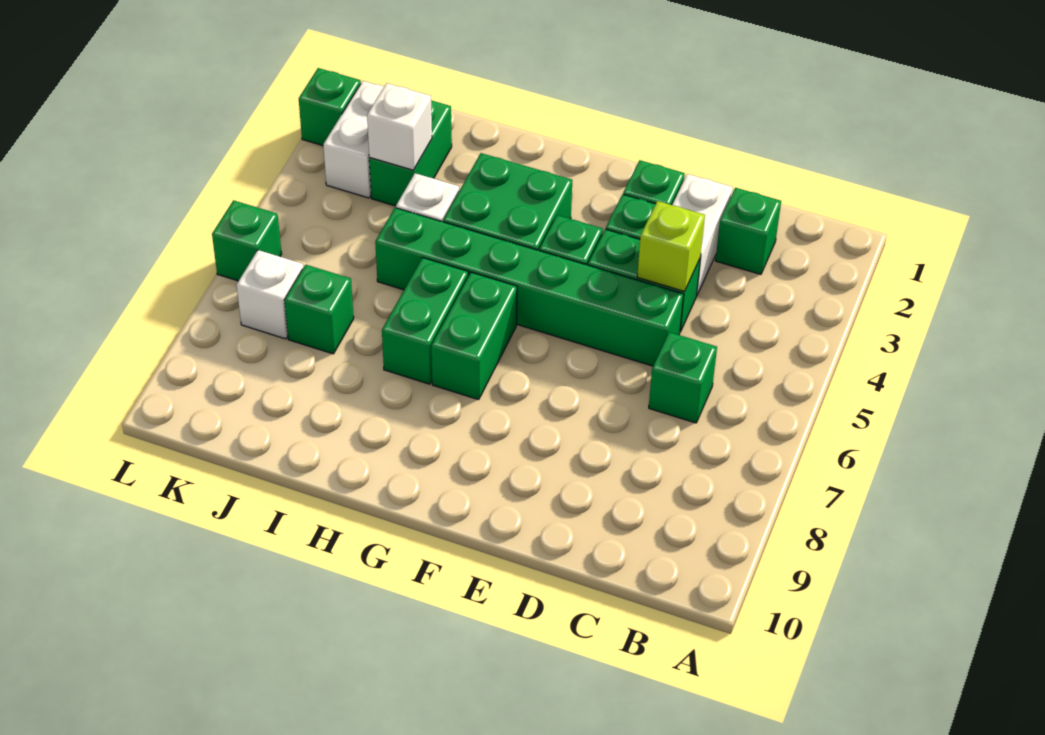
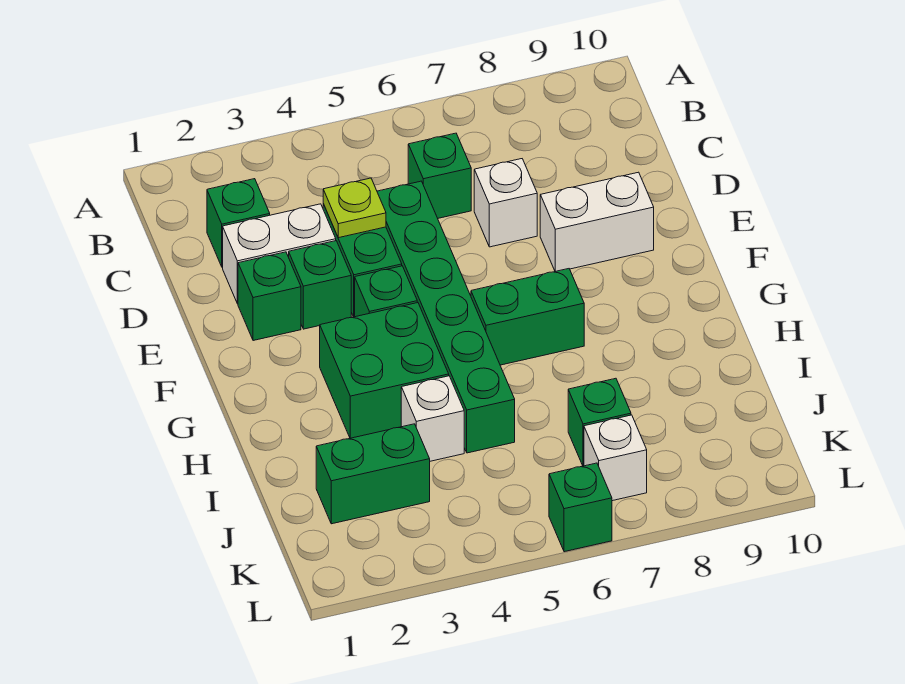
lime 1x1 brick [637,201,705,291] -> lime 1x1 plate [323,178,386,238]
green 1x2 brick [382,258,468,384] -> none
white 1x1 brick [367,83,432,170] -> white 1x1 brick moved to [474,159,537,247]
white 1x2 brick [323,81,384,198] -> white 1x2 brick moved to [540,172,654,271]
green 1x1 brick [299,68,361,146] -> none

